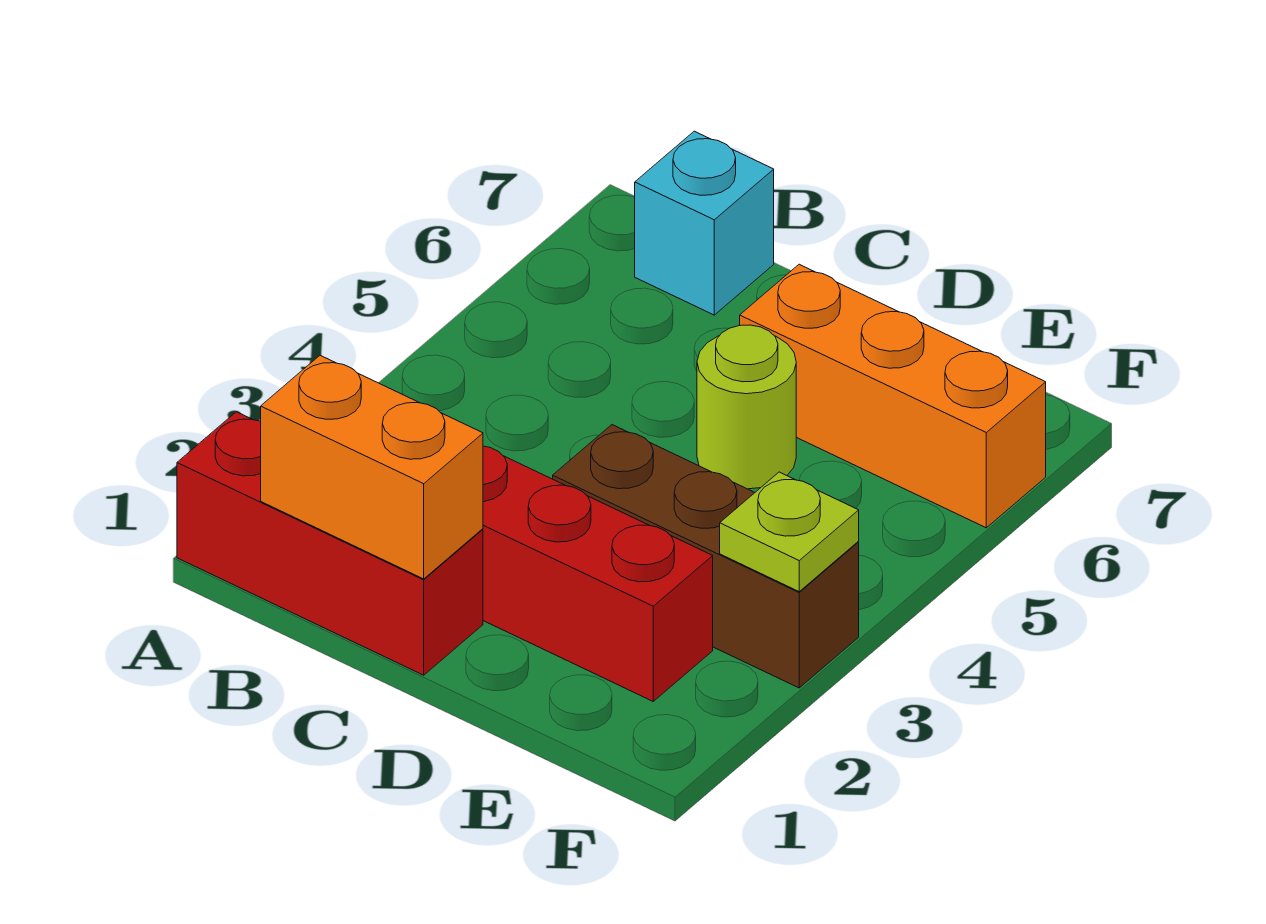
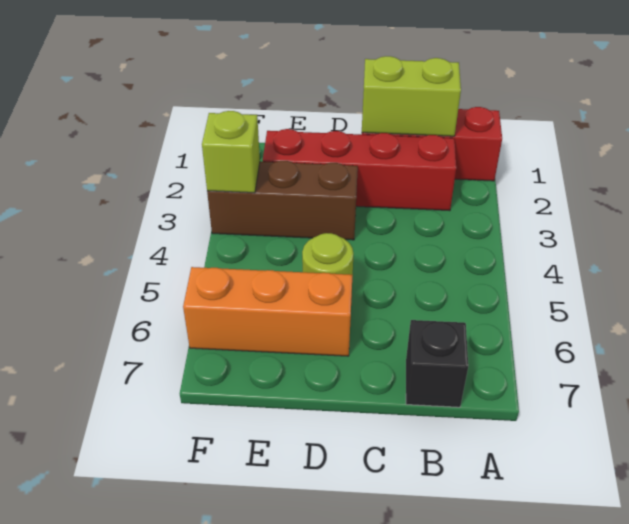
orange 1x2 brick [261,355,483,579] -> lime 1x2 brick [362,56,461,136]
cyan 1x1 brick [635,131,774,315] -> black 1x1 brick [406,320,468,407]
lime 1x1 plate [720,472,859,591] -> lime 1x1 brick [202,111,260,193]

